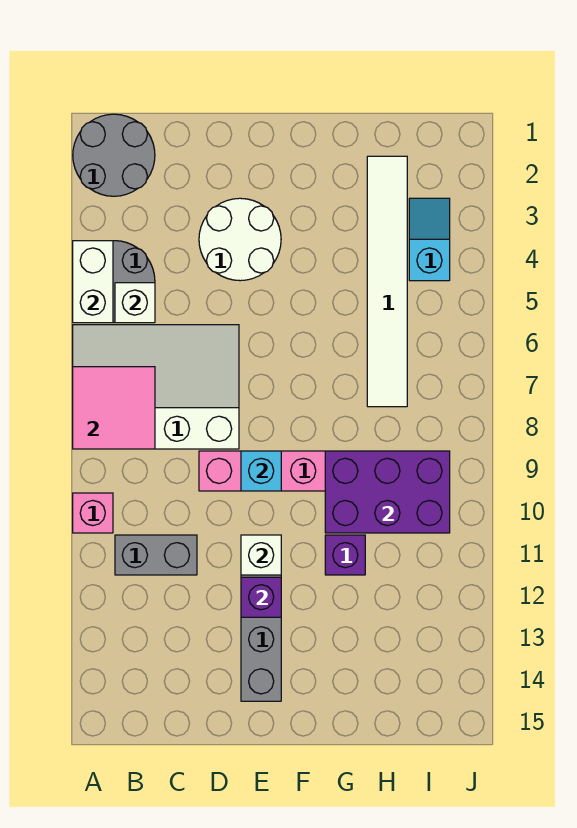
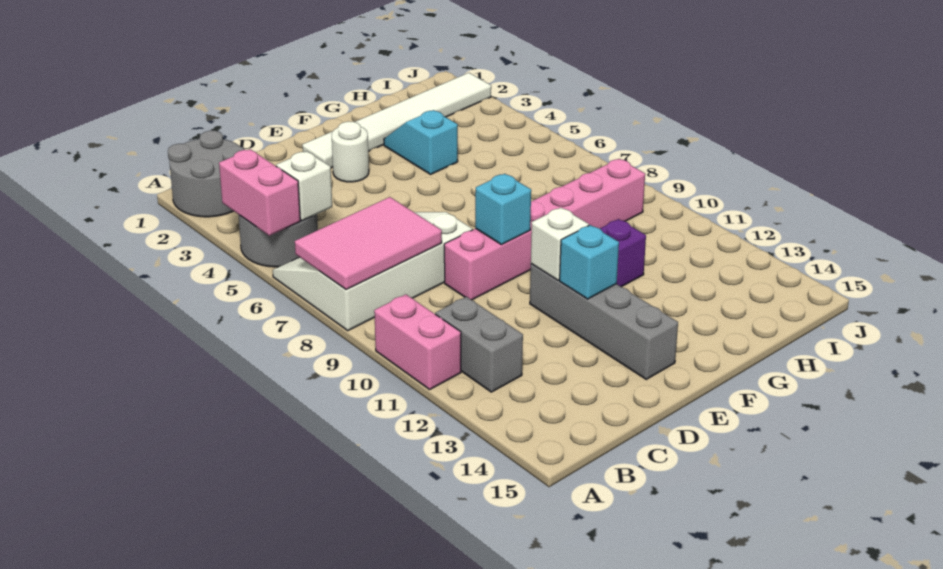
white 1x2 brick [73,241,113,323] -> pink 1x2 brick [219,149,300,236]
pink 2x2 tile [73,367,155,449] -> pink 2x3 tile [295,197,442,290]
pink 1x1 brick [73,493,113,533] -> pink 1x2 brick [374,294,461,390]
grey 1x2 brick [115,535,197,575] -> grey 1x2 brick turned to [435,297,523,392]
white 2x2 round brick [199,198,281,281] -> white 1x1 round brick [332,122,369,182]
purple 1x1 brick [241,577,281,617] -> cyan 1x1 brick [560,225,619,299]
purple 2x3 brick [325,451,450,533] -> none
white 1x6 tile [367,156,407,407] -> white 1x6 tile turned to [302,73,491,168]
cyan 1x2 slope [409,198,450,281] -> cyan 1x2 slope moved to [384,110,458,174]

